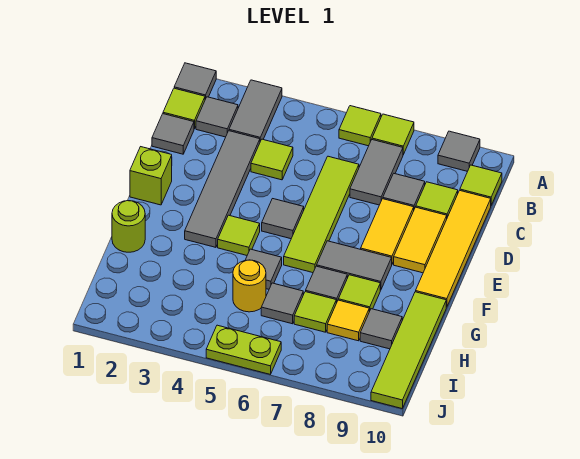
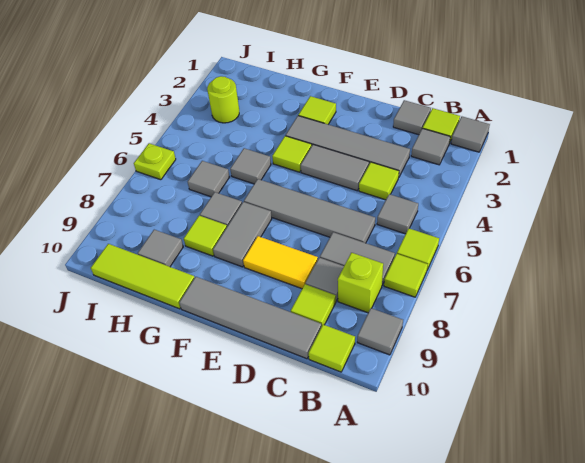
grey 1x2 tile [229,80,282,141] -> grey 1x2 tile moved to [301,145,369,191]
lime 1x4 tile [284,156,359,273] -> grey 1x4 tile [244,179,375,243]
yellow 1x4 tile [416,190,491,307] -> grey 1x4 tile [179,277,321,359]
yellow 1x2 tile [394,207,447,273] -> none
lime 1x1 brick [130,147,172,205] -> lime 1x1 brick moved to [338,253,383,313]
grey 1x1 tile [262,199,304,239] -> grey 1x1 tile moved to [377,194,418,234]
lime 1x1 round brick [112,201,145,252] -> lime 1x1 round brick moved to [207,76,239,123]
lime 1x4 tile [371,292,446,408] -> lime 1x3 tile [91,244,195,309]
yellow 1x1 round brick [233,260,266,312] -> none
lime 1x1 tile [294,292,336,332] -> lime 1x1 tile moved to [298,96,336,124]
yellow 1x1 tile [327,300,369,341] -> none
lime 1x2 plate [206,325,281,374] -> lime 1x1 plate [134,143,176,180]

